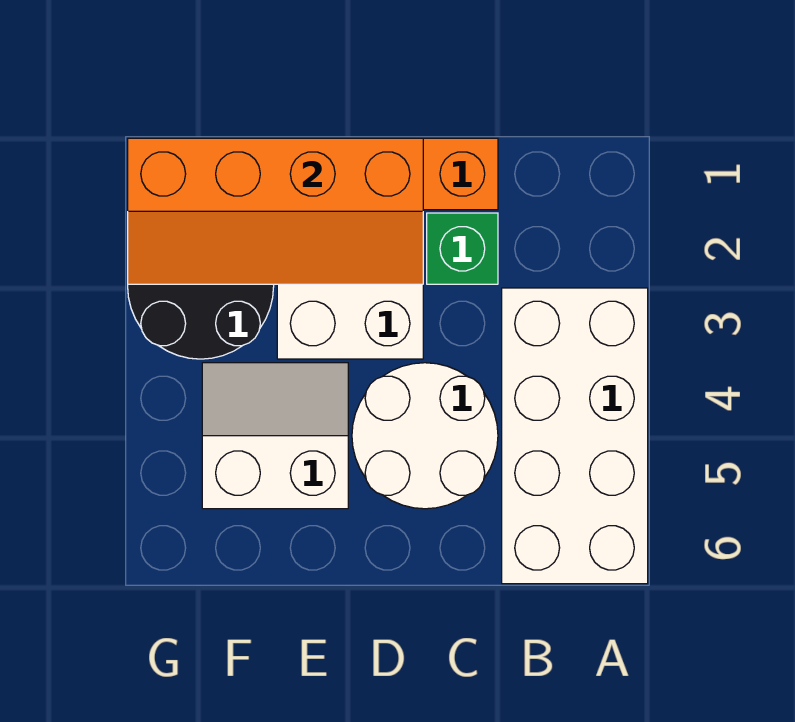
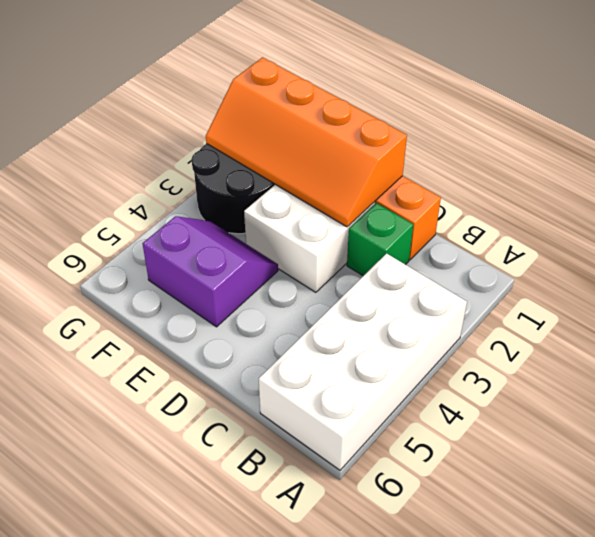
white 2x2 round brick [352,363,498,509] -> none
white 2x2 slope [202,363,348,509] -> purple 2x2 slope [142,216,278,327]

